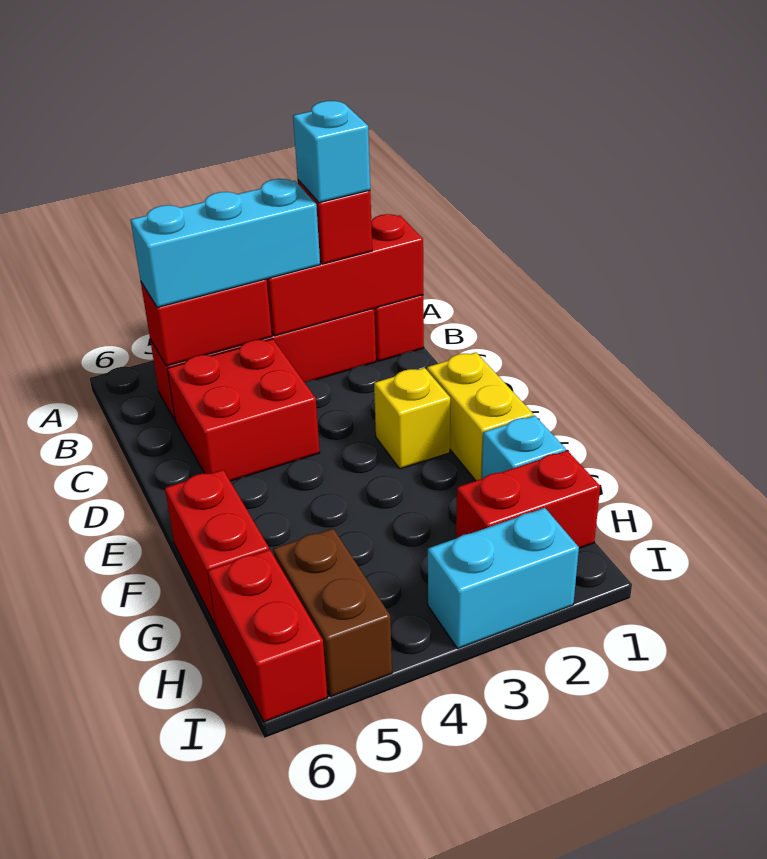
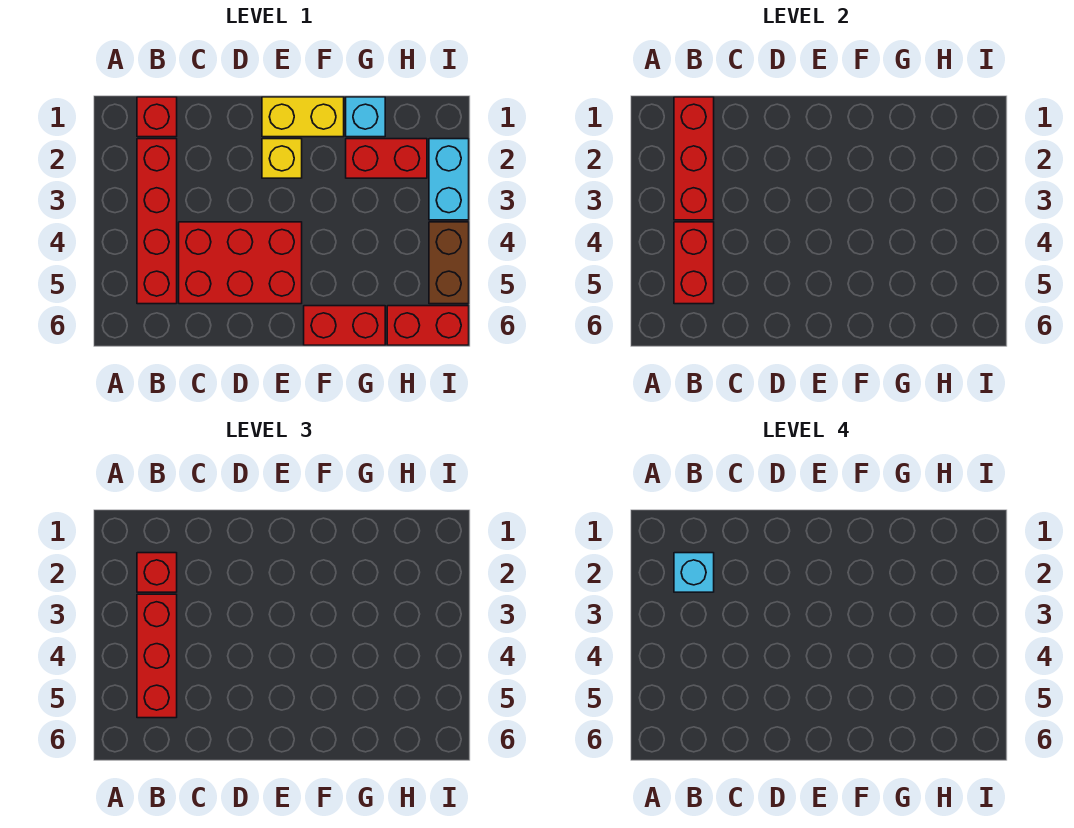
cyan 1x3 brick [131,179,320,308] -> red 1x3 brick [137,594,177,718]
red 2x2 brick [167,339,320,481] -> red 2x3 brick [179,222,302,304]
red 1x2 brick [456,451,600,548] -> red 1x2 brick turned to [346,139,427,178]
brown 1x2 brick [273,529,392,697] -> brown 1x2 brick turned to [429,222,469,304]

